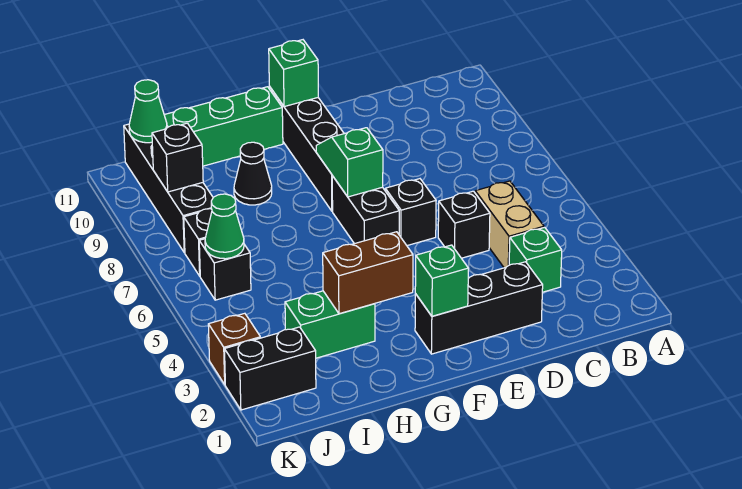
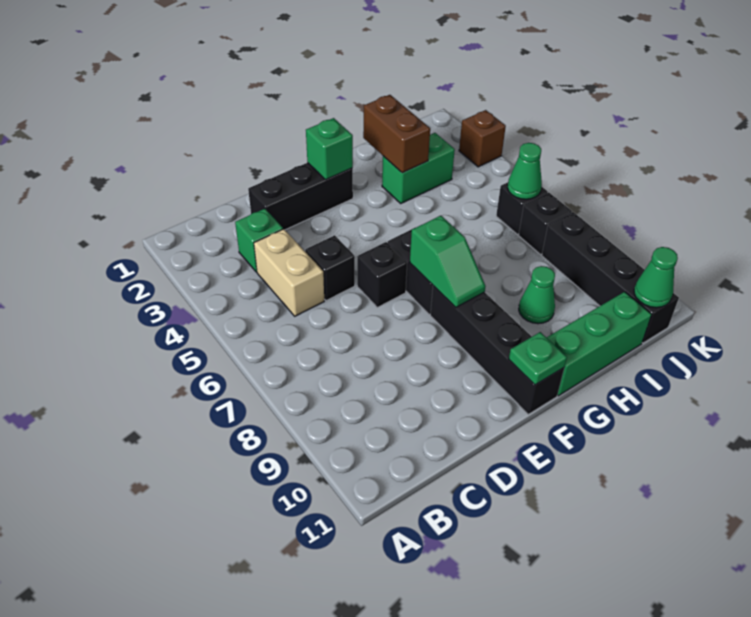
green 1x1 brick [269,40,318,107] -> green 1x1 plate [509,332,567,385]
brown 1x2 brick [323,232,413,314] -> brown 1x2 brick turned to [363,95,430,173]
black 1x1 cone [234,142,272,205] -> green 1x1 cone [519,266,555,324]
black 1x2 brick [225,327,316,410] -> none
black 1x1 brick [152,123,203,192] -> none

